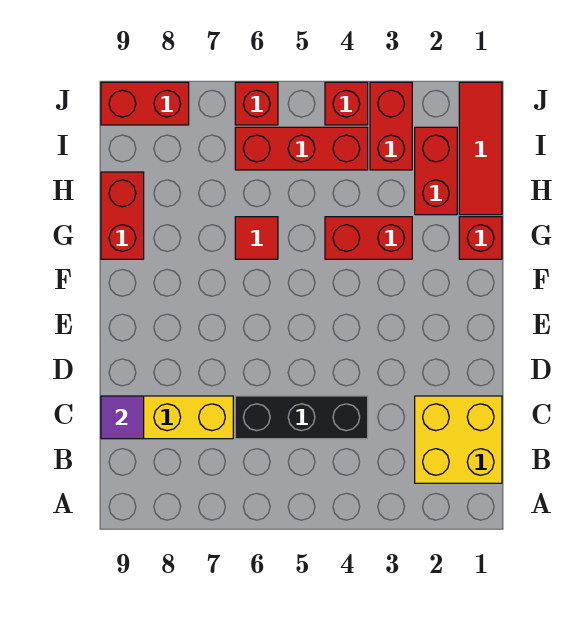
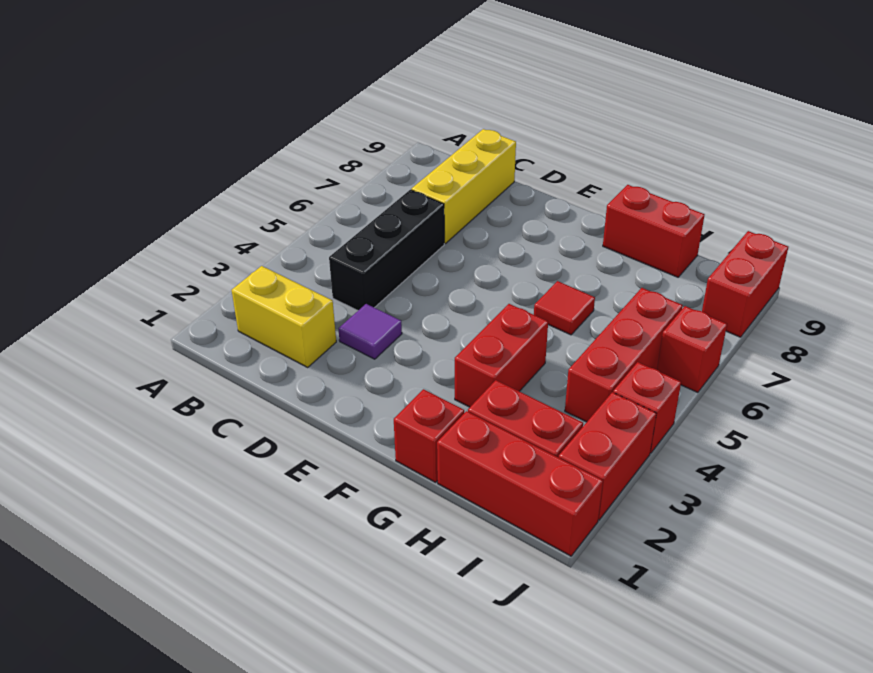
yellow 2x2 brick [415,396,502,483] -> yellow 1x2 brick [232,266,336,367]
purple 1x1 tile [101,396,144,439] -> purple 1x1 tile moved to [338,304,402,359]
red 1x3 tile [459,82,502,215] -> red 1x3 brick [437,411,603,556]
red 1x2 brick [370,82,412,170] -> red 1x2 brick turned to [559,392,657,520]

